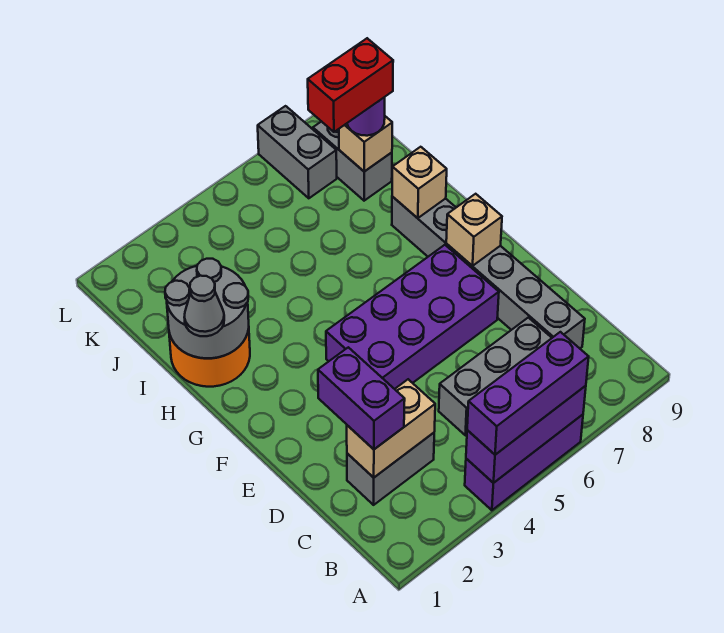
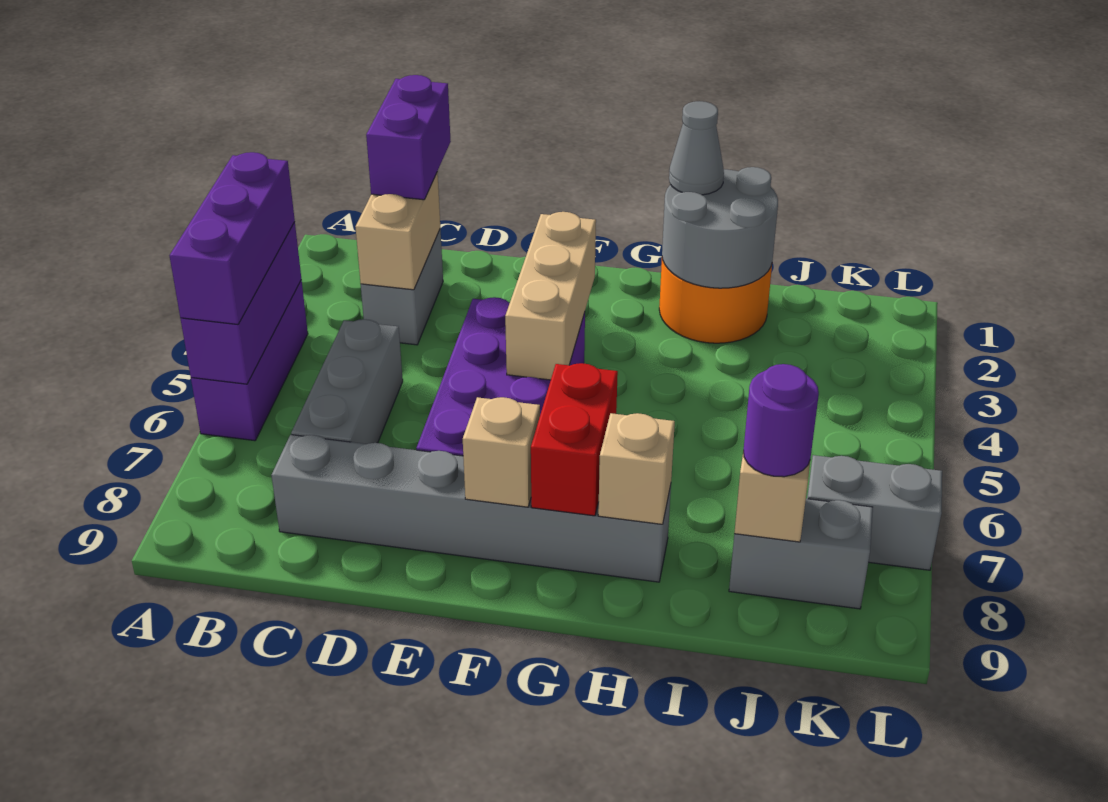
purple 1x2 brick [318,347,405,449] -> purple 1x2 brick turned to [366,75,451,200]
none -> tan 1x3 brick [505,212,596,380]
red 1x2 brick [308,38,393,132] -> red 1x2 brick moved to [531,363,618,516]

